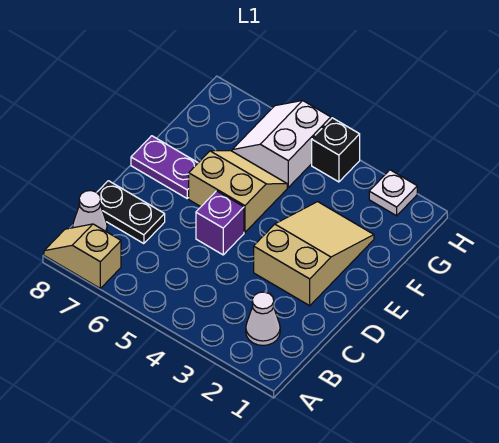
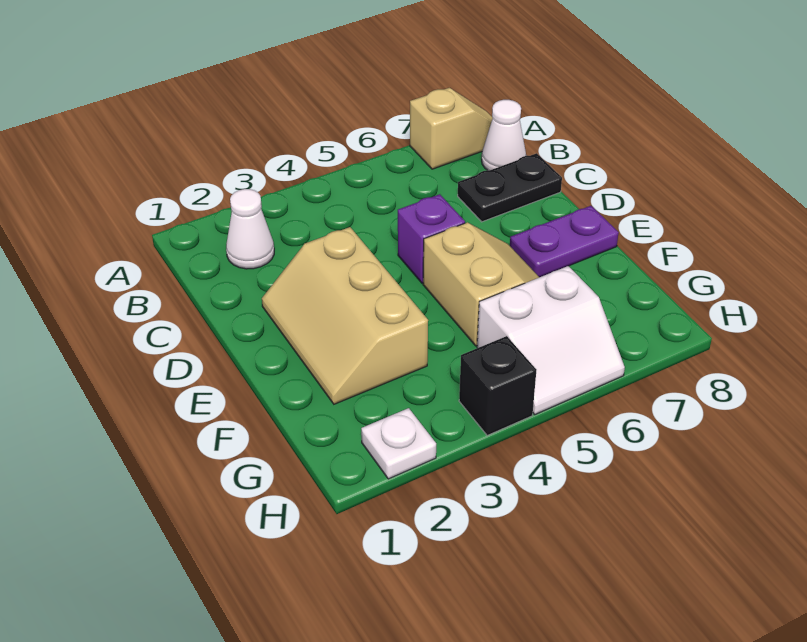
tan 2x3 slope [254,202,374,306] -> tan 2x3 slope turned to [262,227,428,404]
tan 2x2 slope [189,151,287,232] -> tan 2x2 slope turned to [423,222,539,346]
white 2x2 slope [232,101,331,187] -> white 2x2 slope turned to [477,266,625,414]

